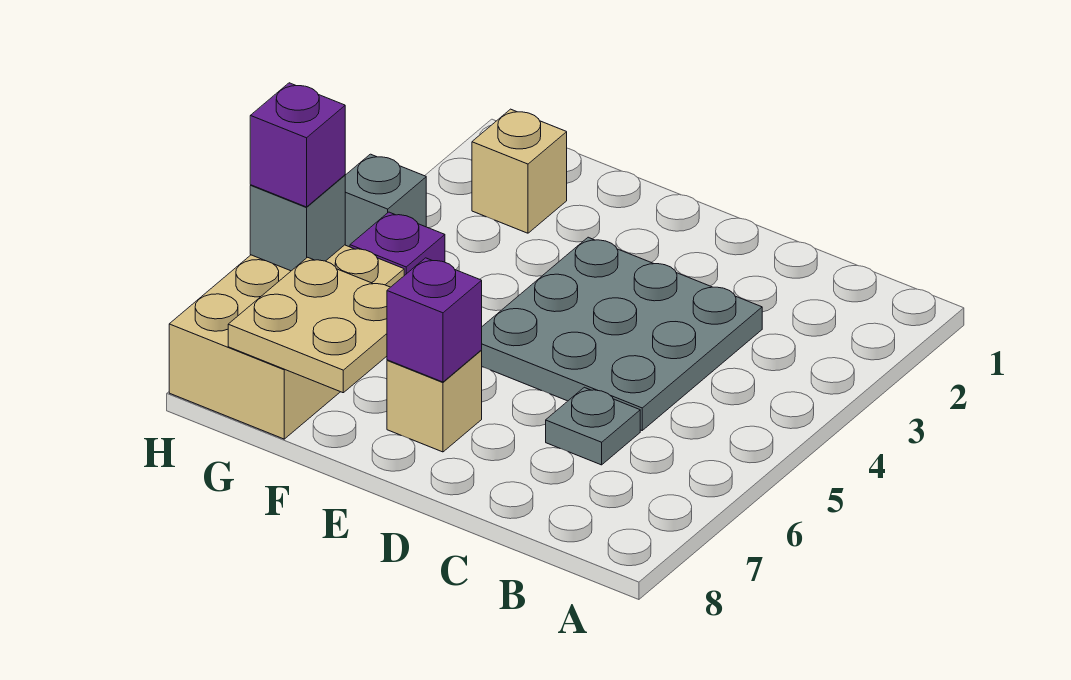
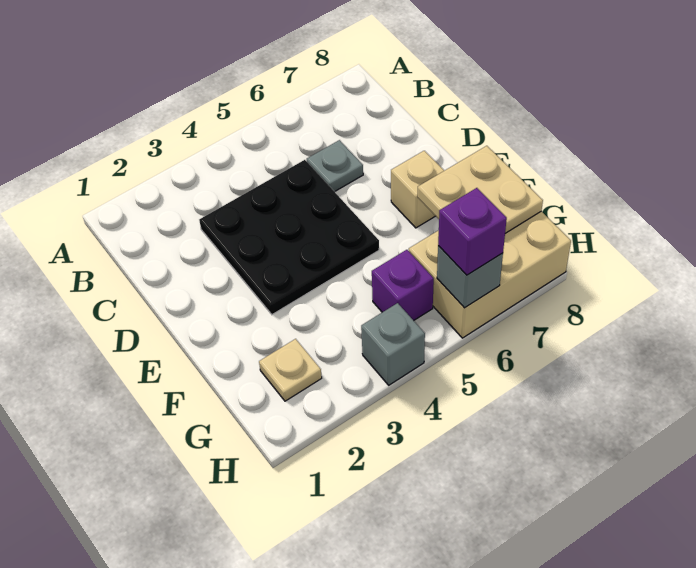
grey 3x3 plate [481,237,762,430] -> black 3x3 plate [199,160,379,315]
purple 1x1 brick [387,258,482,382] -> none
tan 1x1 brick [472,109,567,233] -> tan 1x1 plate [259,339,322,401]

